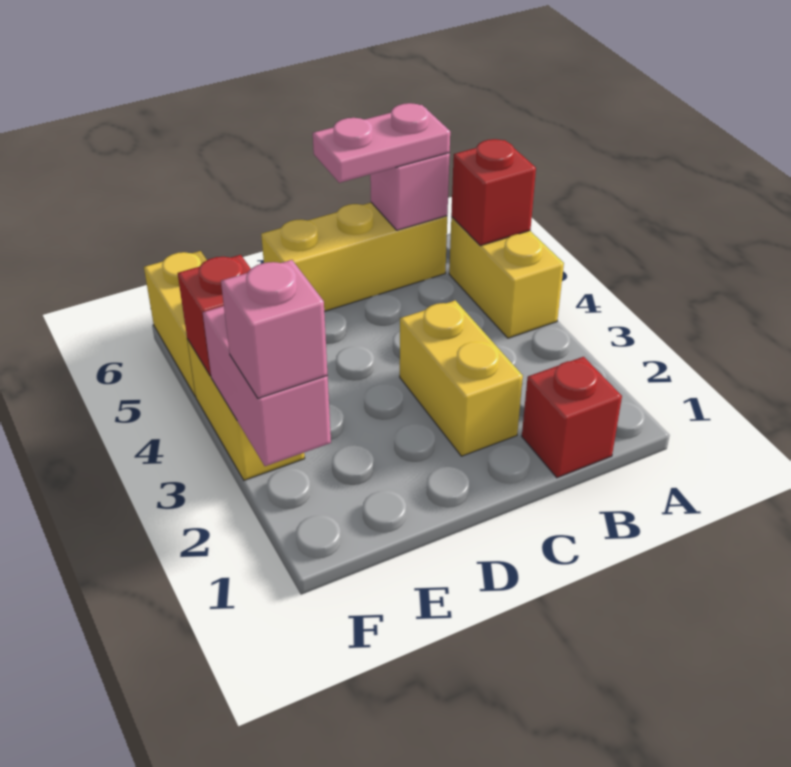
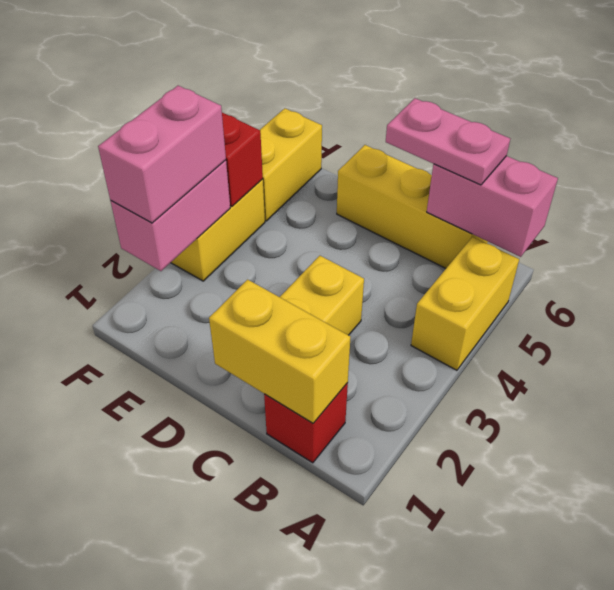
red 1x1 brick [451,139,536,246] -> none
none -> yellow 1x2 brick [209,280,350,423]
pink 1x1 brick [370,153,450,230] -> pink 1x2 brick [427,156,558,257]
pink 1x1 brick [221,260,328,398] -> pink 1x2 brick [98,86,226,223]

